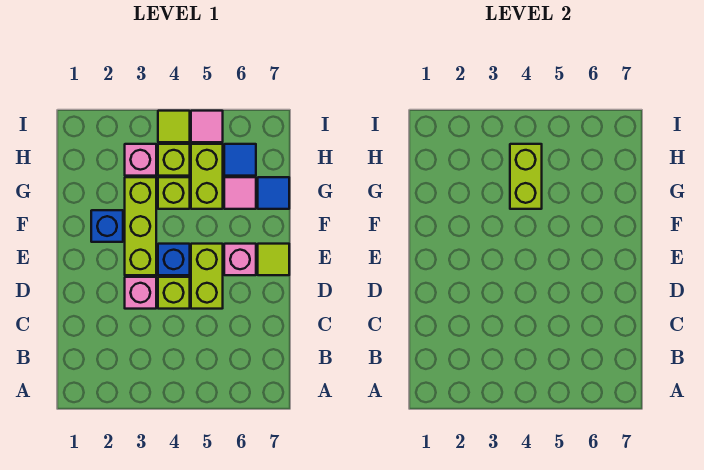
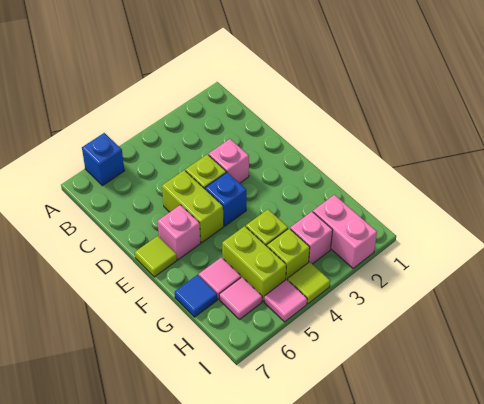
lime 1x3 brick [125,177,156,275] -> none
blue 1x1 brick [91,210,123,242] -> blue 1x1 brick moved to [82,133,124,186]
lime 1x2 brick [510,144,542,209] -> none
none -> pink 1x2 brick [313,195,377,268]
blue 1x1 tile [224,144,256,176] -> pink 1x1 tile [219,277,262,320]

